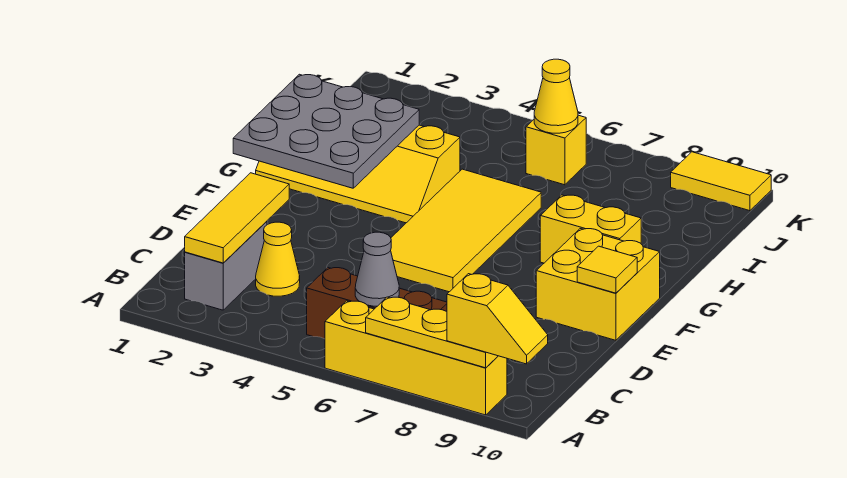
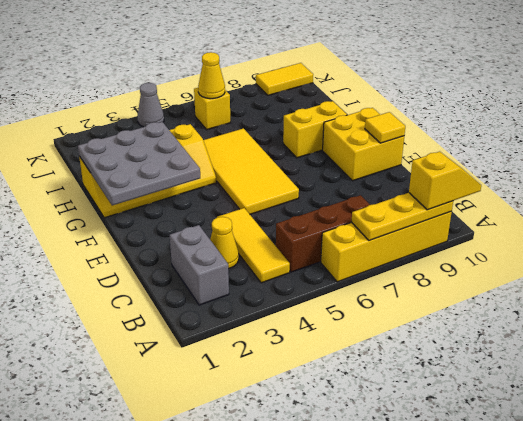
yellow 1x3 tile [185,173,289,263] -> yellow 1x3 tile moved to [218,208,290,283]
grey 1x1 cone [355,232,399,306] -> grey 1x1 cone moved to [137,83,164,127]

